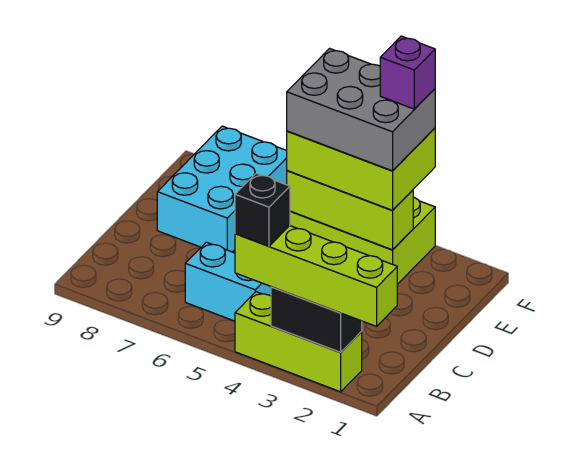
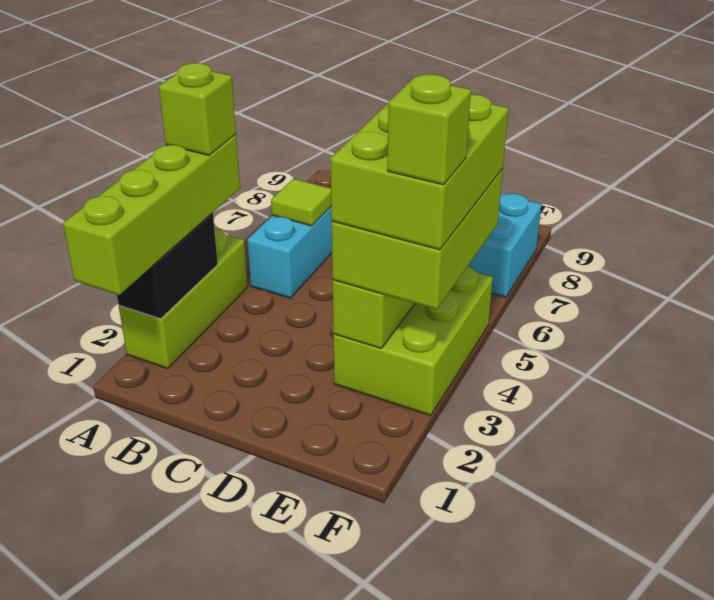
black 1x1 brick [235,173,290,246] -> lime 1x1 brick [159,63,236,155]
none -> lime 1x1 tile [271,179,331,226]
grey 2x3 brick [287,49,435,171] -> lime 2x3 brick [330,94,508,250]
purple 1x1 brick [380,36,435,109] -> lime 1x1 brick [387,74,471,185]

